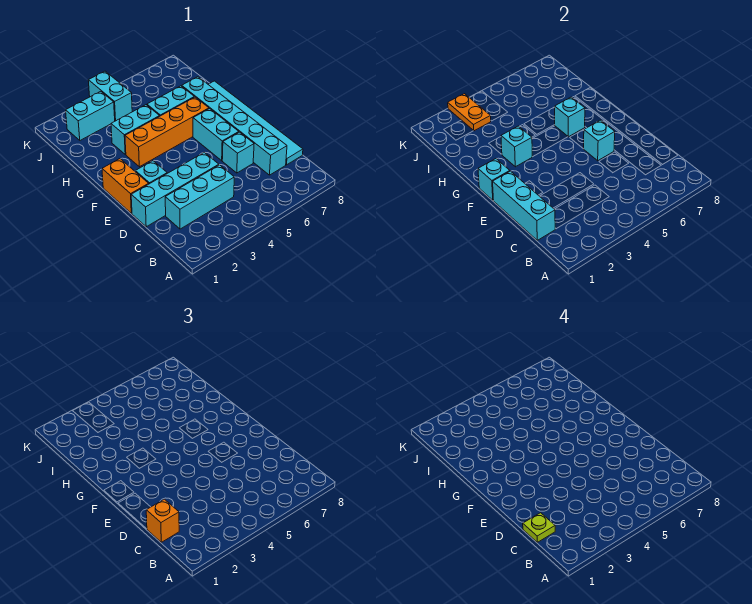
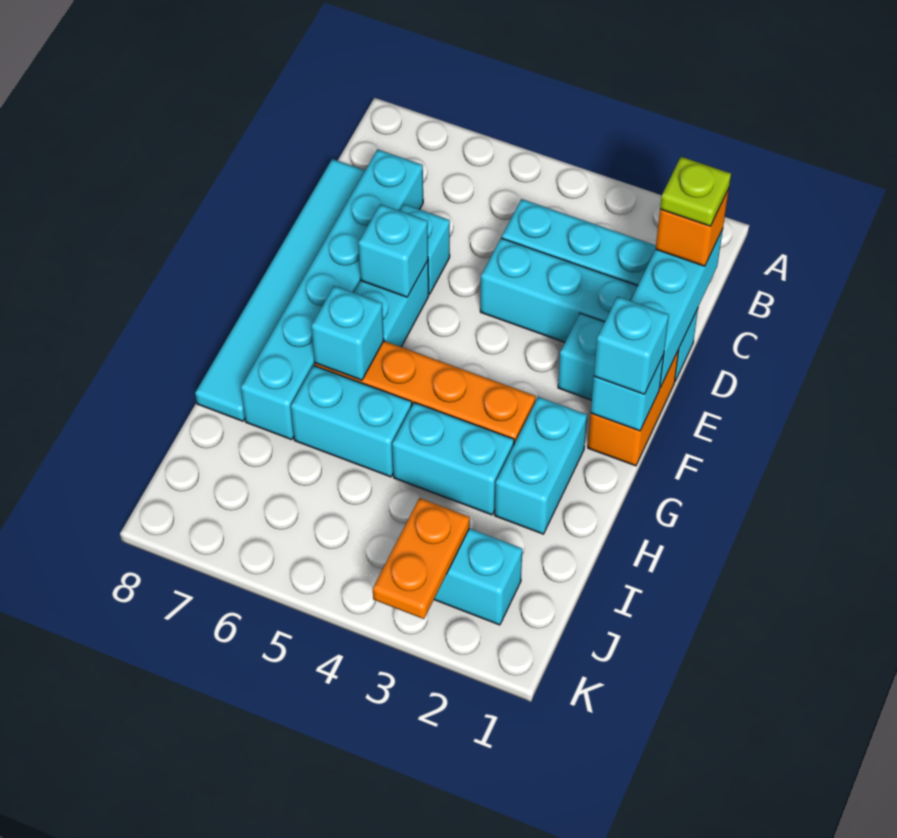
cyan 1x1 brick [501,126,532,167] -> cyan 1x1 brick moved to [594,297,669,394]
cyan 1x2 brick [88,71,132,121] -> cyan 1x2 brick moved to [495,397,587,534]

